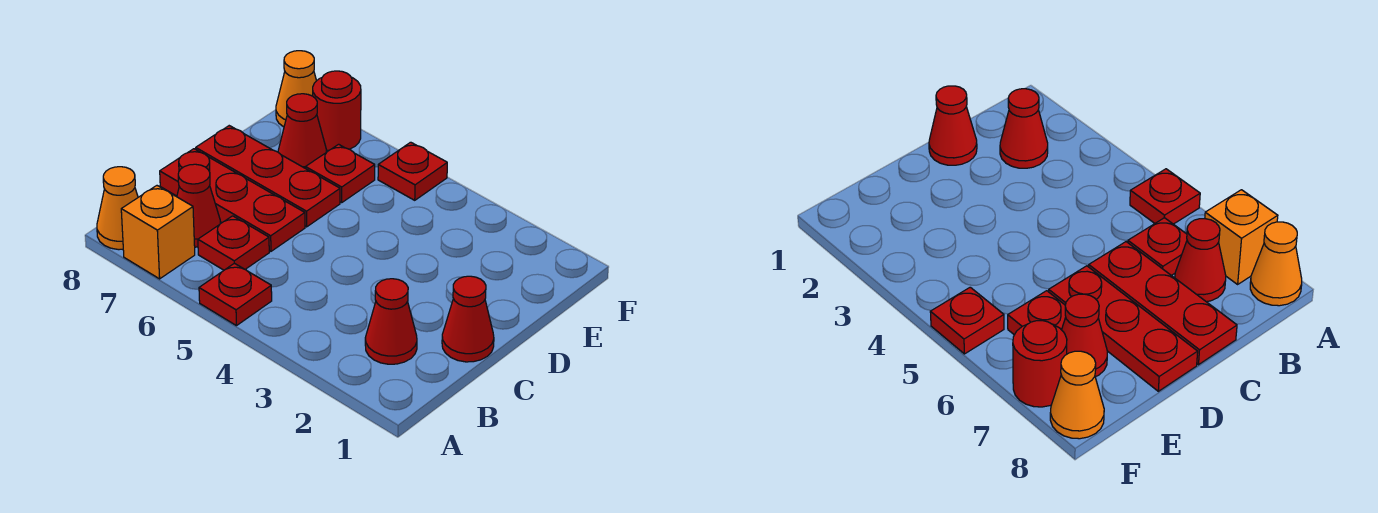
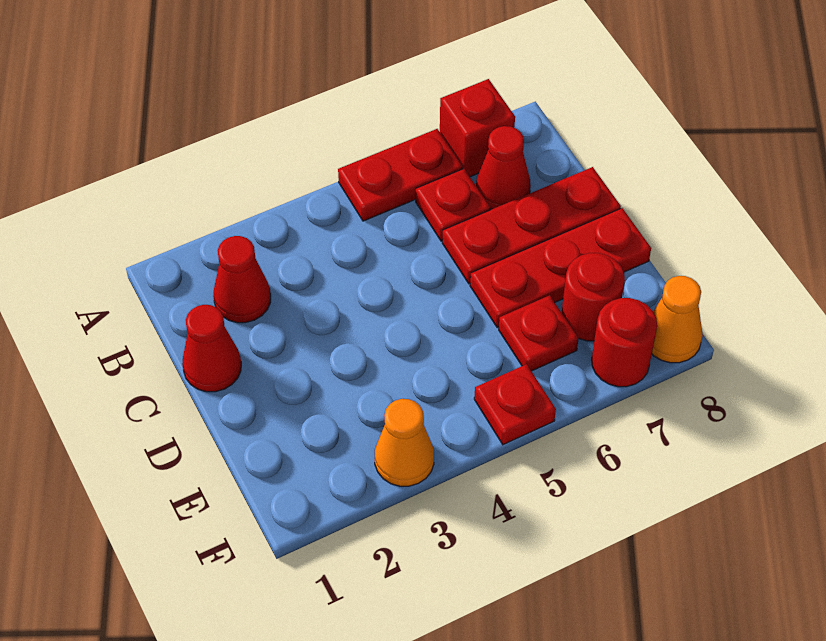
red 1x1 plate [199,263,272,326] -> red 1x2 plate [338,129,463,221]
orange 1x1 brick [121,186,195,279] -> red 1x1 brick [440,79,515,177]
orange 1x1 cone [97,167,138,250] -> orange 1x1 cone moved to [375,399,434,486]
red 1x1 cone [278,94,326,168] -> red 1x1 round brick [562,253,625,341]

